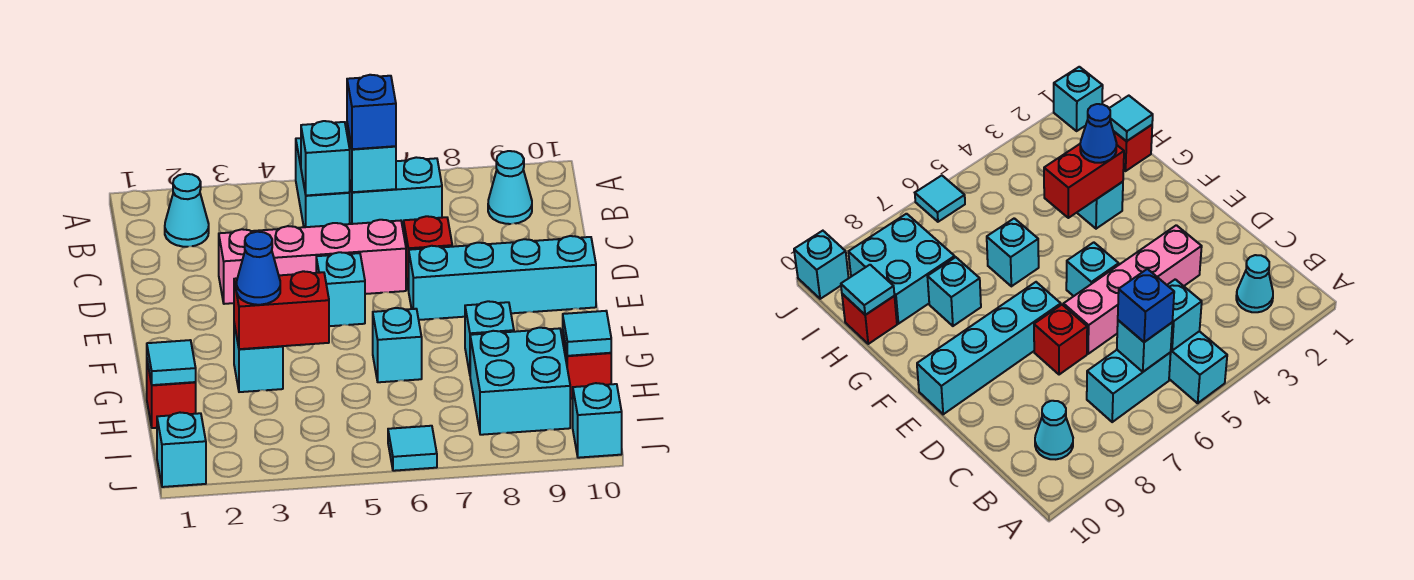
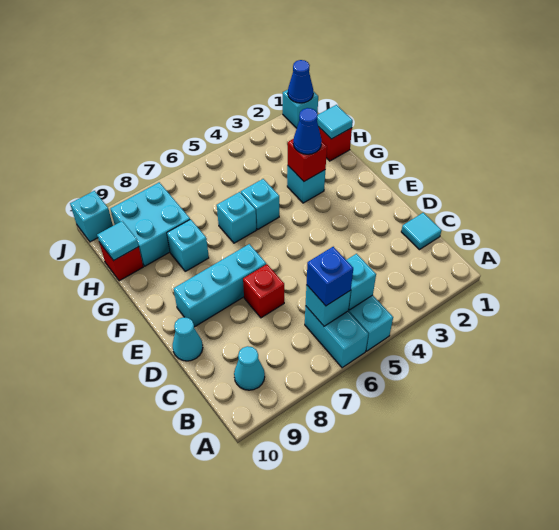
cyan 1x1 cone [165,174,209,247] -> cyan 1x1 cone moved to [173,317,203,361]
cyan 1x2 brick [350,157,442,232] -> cyan 1x2 brick turned to [305,306,368,368]
pink 1x4 brick [219,220,406,304] -> none
cyan 1x1 brick [316,252,365,326] -> cyan 1x1 brick moved to [241,179,279,229]
cyan 1x4 brick [409,236,596,320] -> cyan 1x3 brick [174,244,266,327]
red 1x2 brick [234,271,329,349] -> red 1x1 brick [288,139,327,181]
none -> blue 1x1 cone [288,60,313,103]
cyan 1x1 tile [388,426,437,471] -> cyan 1x1 tile moved to [401,213,442,250]

